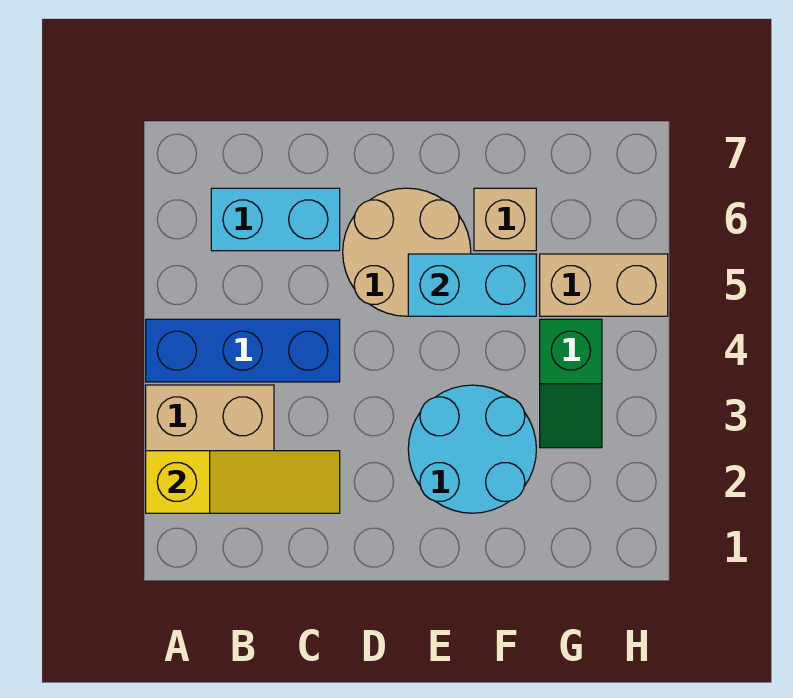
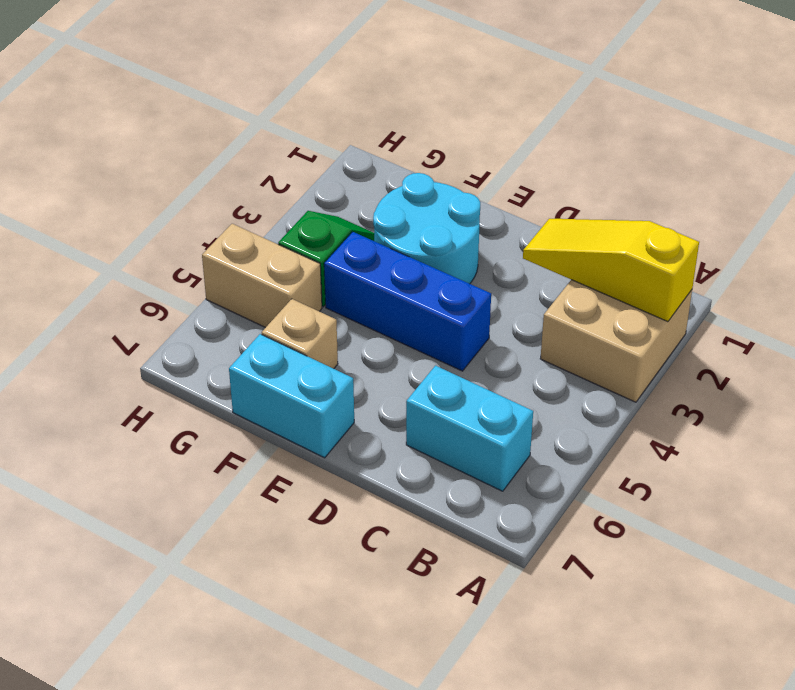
blue 1x3 brick [146,319,340,382] -> blue 1x3 brick moved to [324,232,491,371]
tan 2x2 round brick [343,188,471,316] -> none
cyan 1x2 brick [408,254,536,316] -> cyan 1x2 brick moved to [229,334,354,458]

